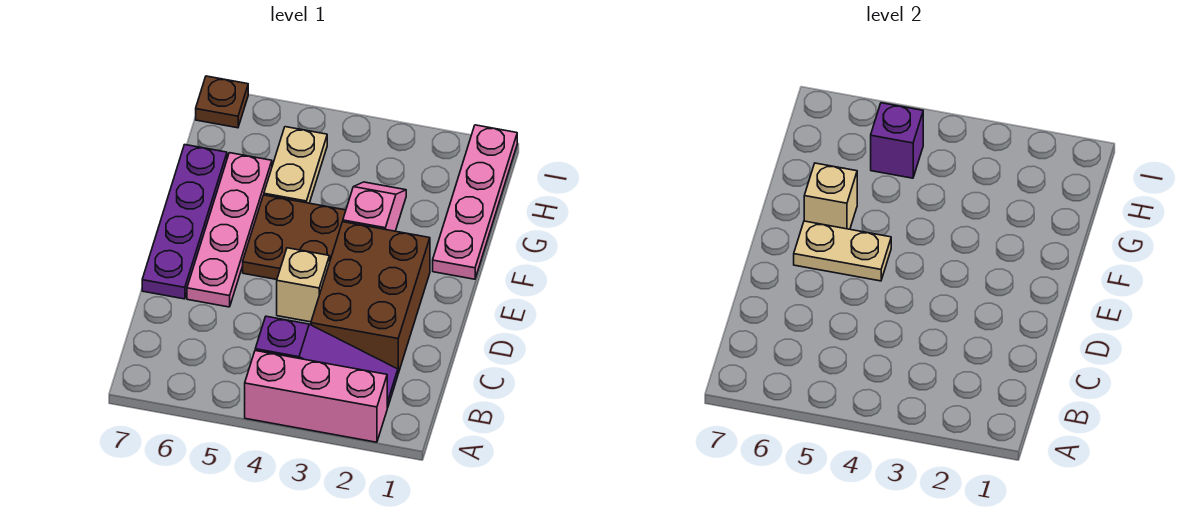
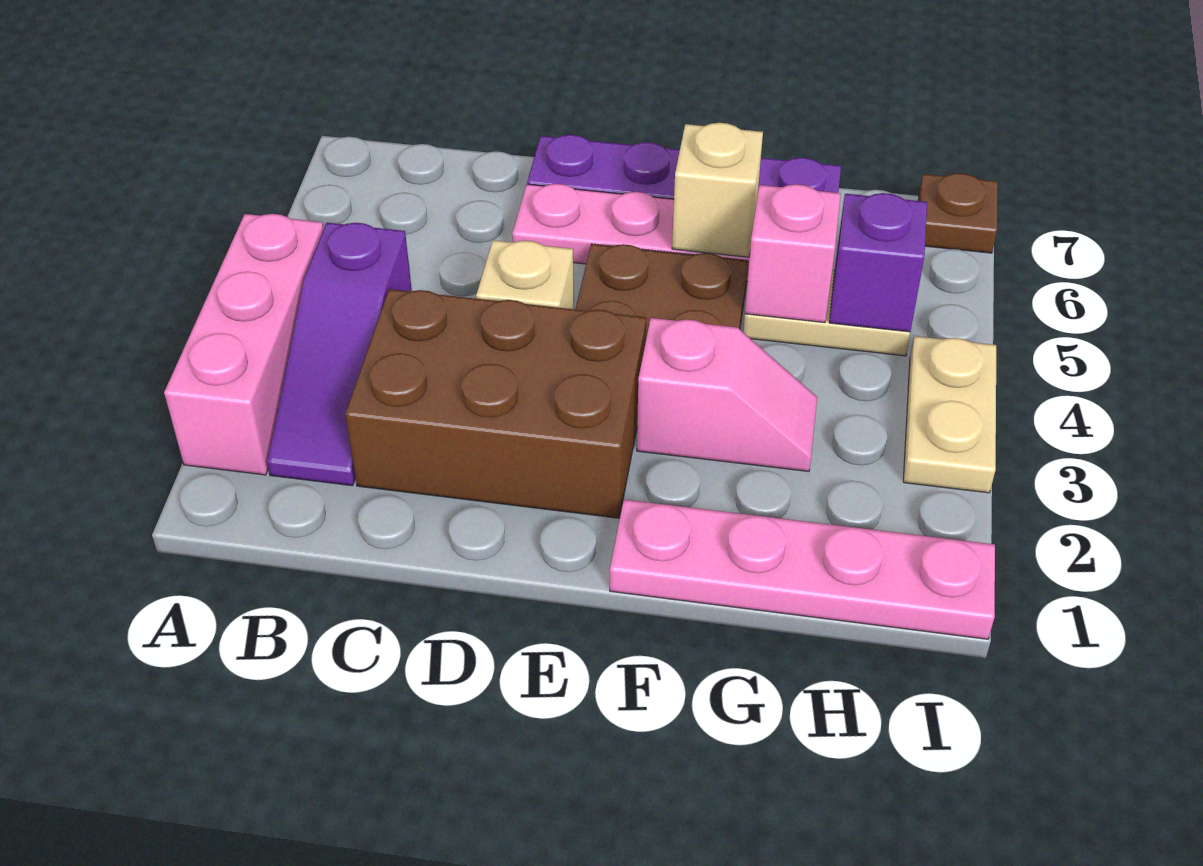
tan 1x2 plate [794,221,891,281] -> tan 1x2 plate moved to [903,336,996,493]
none -> pink 1x1 brick [745,184,841,323]

